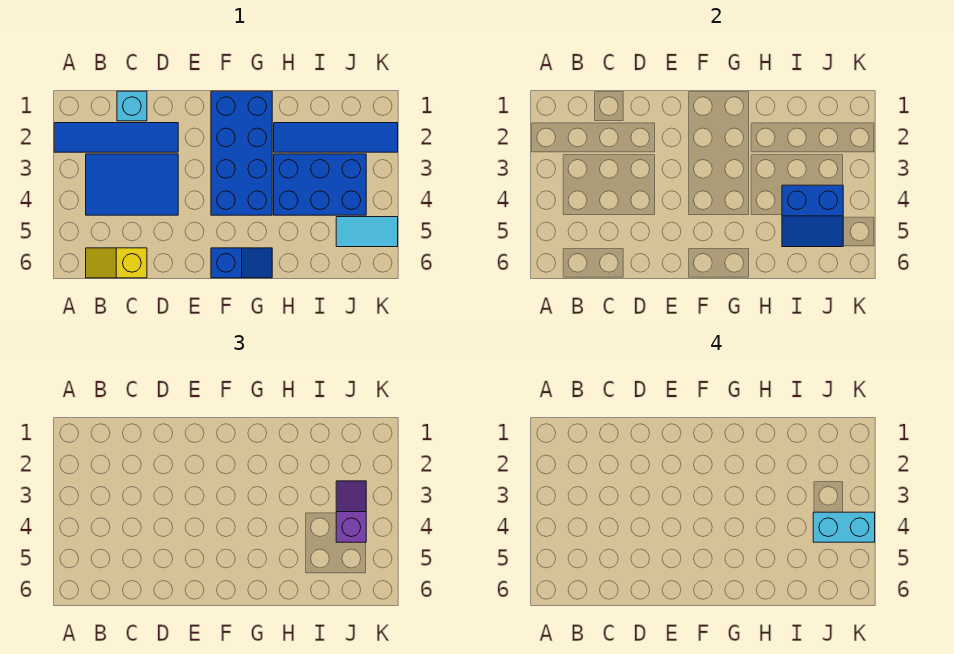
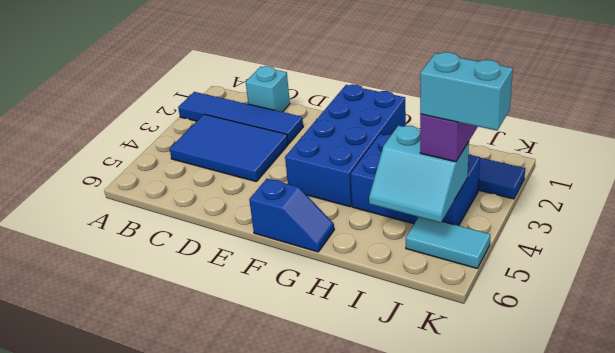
yellow 1x2 slope [86,248,147,278] -> none
blue 2x2 slope [782,185,843,247] -> cyan 2x2 slope [369,126,469,223]

